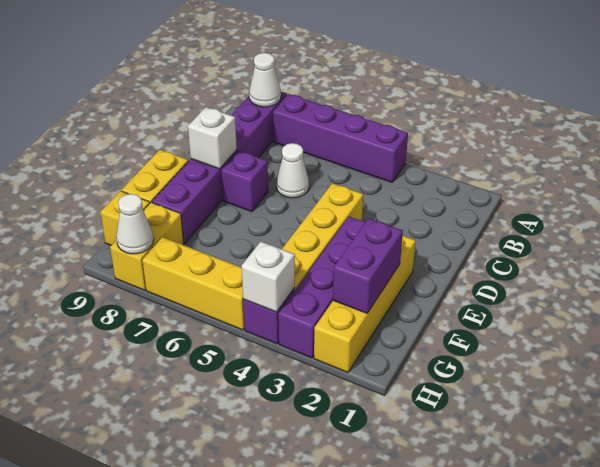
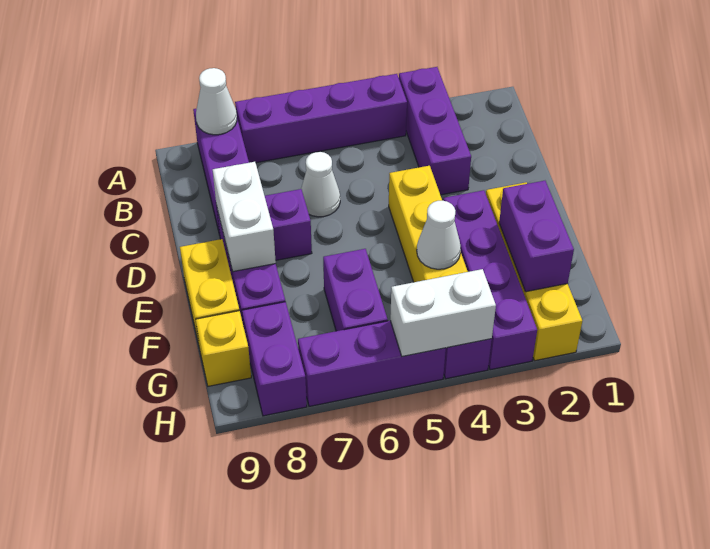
none -> purple 1x3 brick [399,67,471,195]
white 1x1 brick [188,107,237,169] -> white 1x2 brick [213,162,276,272]
none -> purple 1x2 brick [323,249,388,331]
yellow 1x2 brick [110,202,184,290] -> purple 1x2 brick [242,302,307,416]
white 1x1 brick [241,242,295,312] -> white 1x2 brick [390,269,496,356]
yellow 1x3 brick [142,237,245,330] -> purple 1x3 brick [298,321,446,406]
white 1x1 cone [116,194,154,254] -> white 1x1 cone moved to [417,201,461,269]

